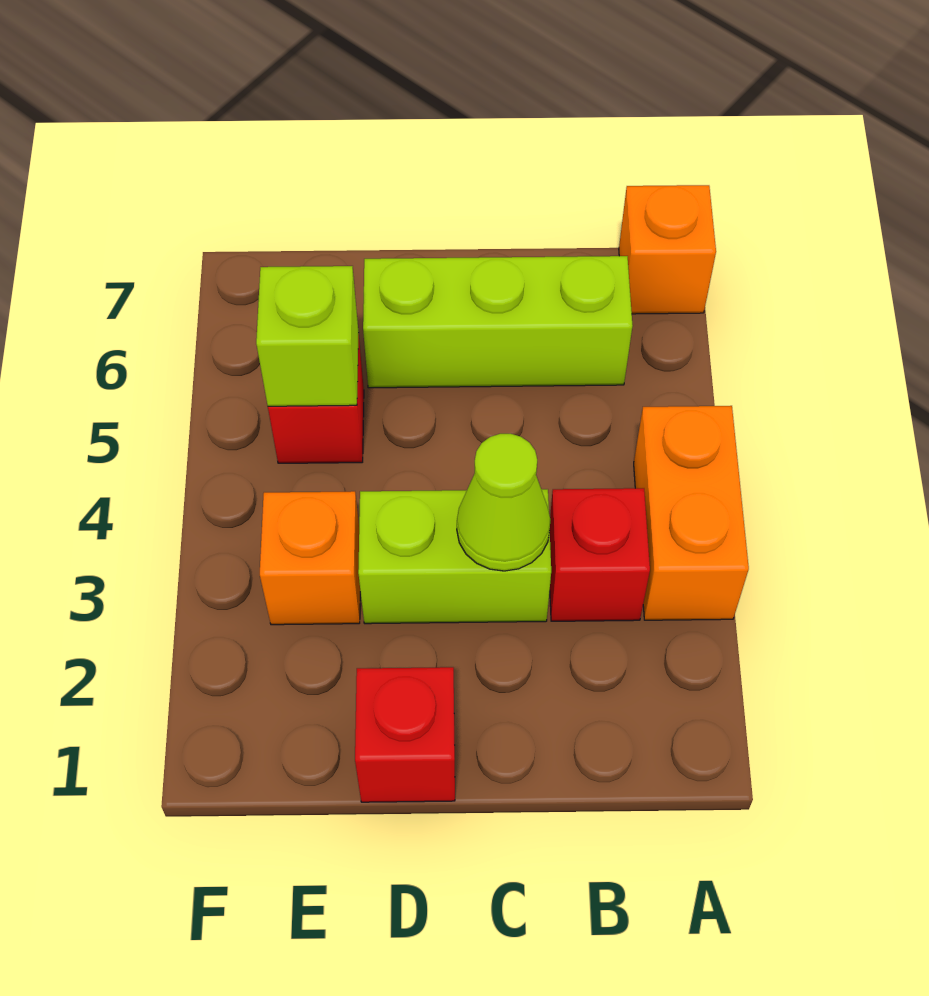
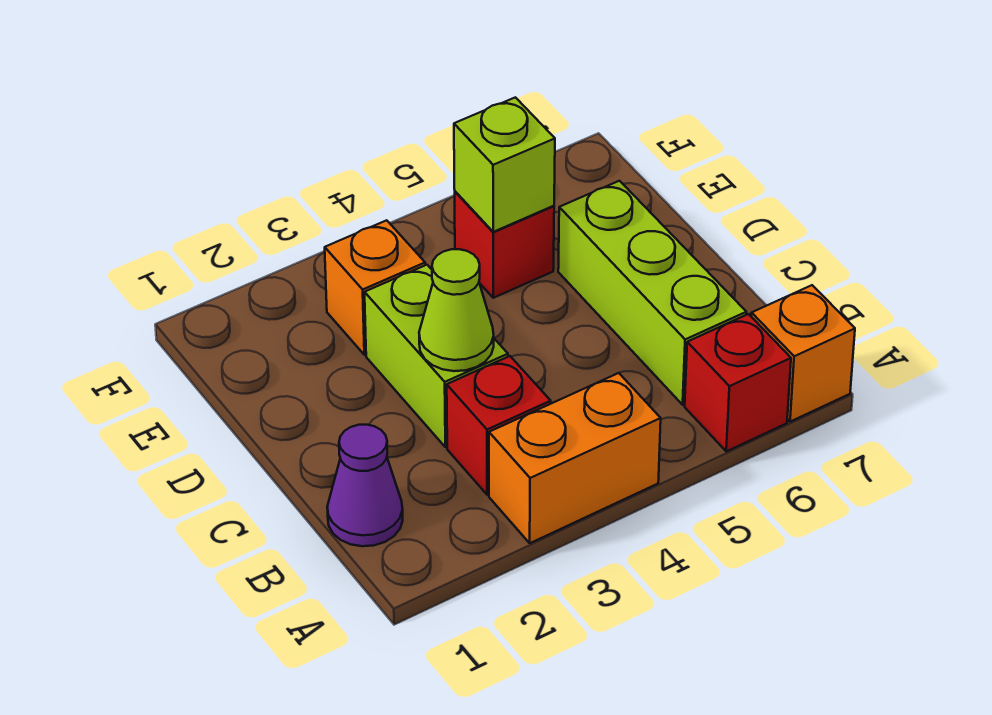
none -> purple 1x1 cone [327,425,403,546]
red 1x1 brick [355,667,455,802] -> red 1x1 brick moved to [685,314,791,451]

